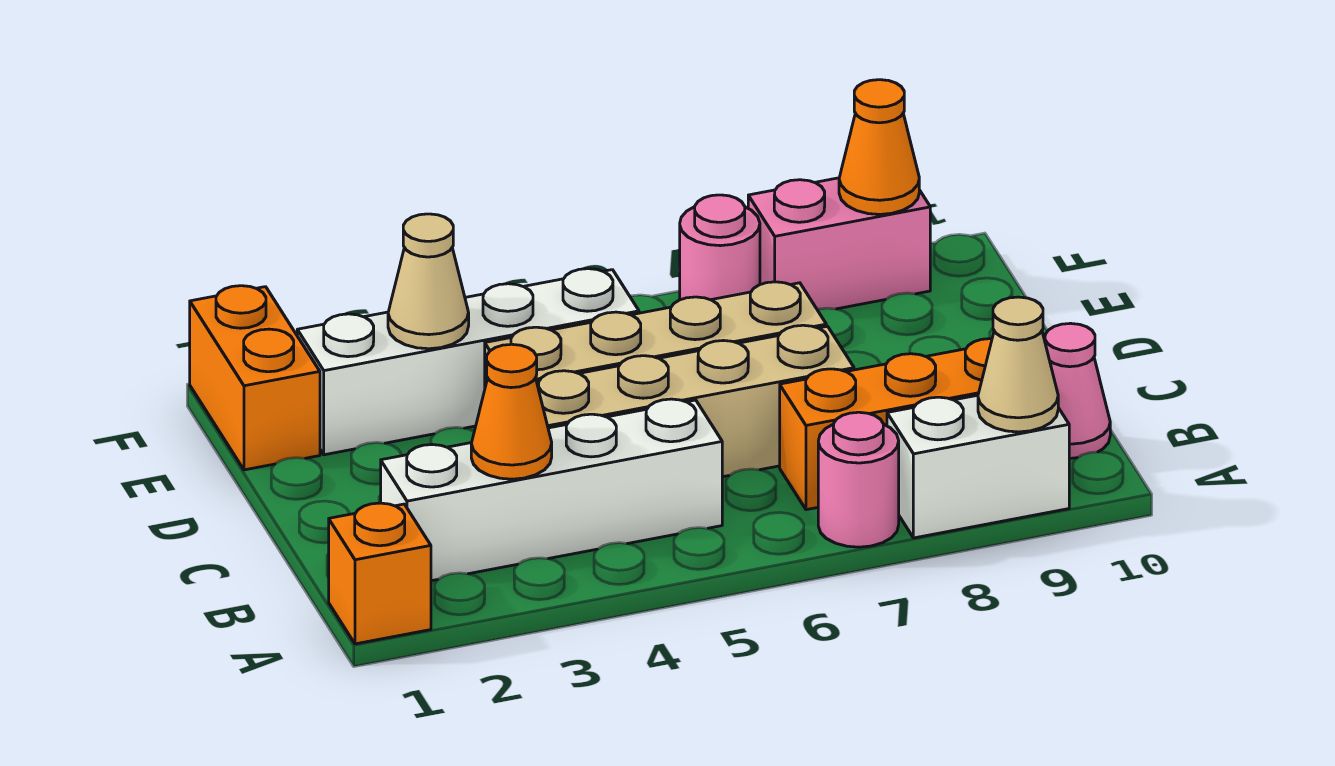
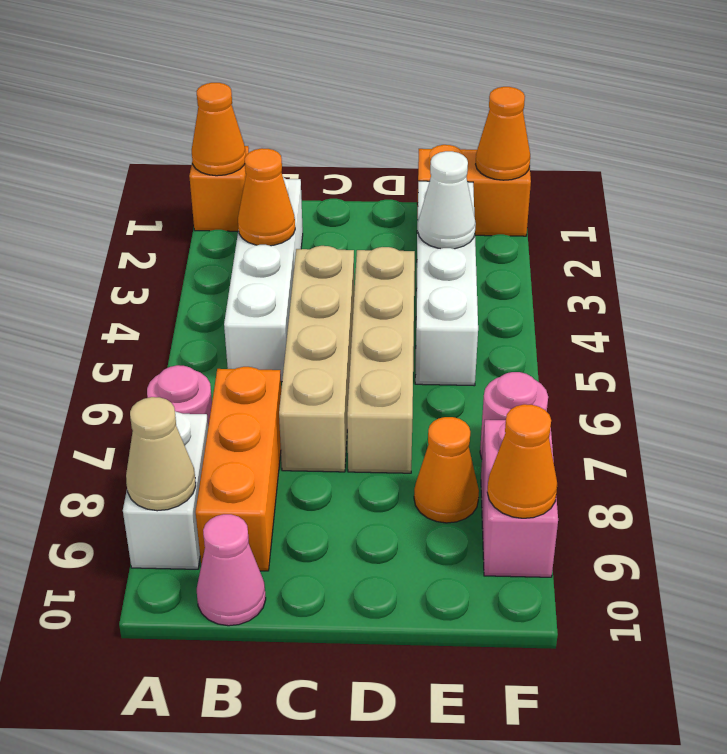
none -> orange 1x1 cone [192,83,246,176]
tan 1x1 cone [388,214,469,349] -> white 1x1 cone [418,151,476,249]
none -> orange 1x1 cone [414,417,479,523]
none -> orange 1x1 cone [476,87,530,180]

